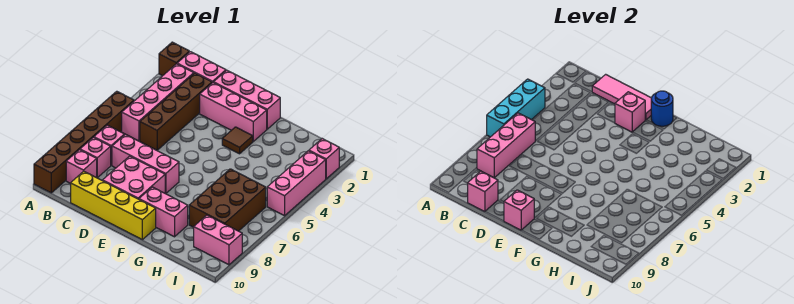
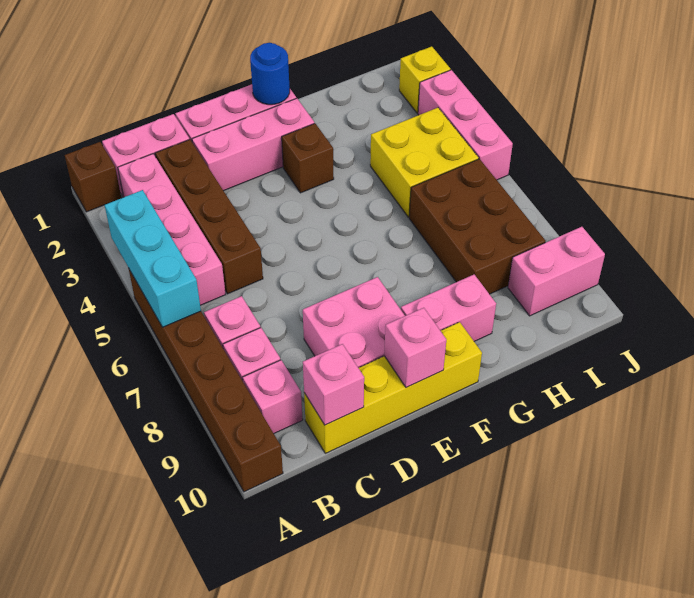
pink 1x3 brick [477,113,535,178] -> none
pink 1x3 tile [592,74,651,120] -> none
pink 1x3 brick [112,134,179,194] -> none
pink 1x1 brick [615,92,645,132] -> none
brown 1x1 tile [222,127,253,154] -> brown 1x1 brick [282,123,334,193]
none -> yellow 2x2 brick [370,108,478,217]
pink 1x1 brick [309,139,339,179] -> yellow 1x1 brick [399,46,450,113]

